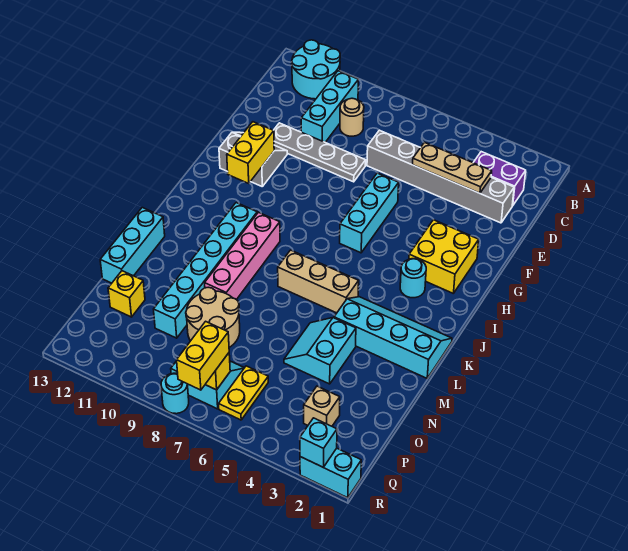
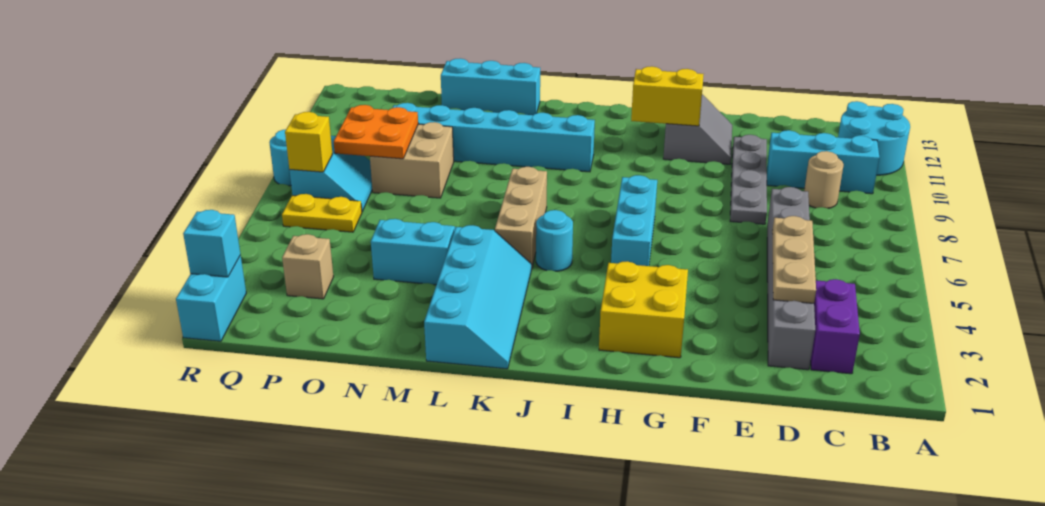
cyan 1x3 brick [340,173,399,253] -> cyan 1x3 brick turned to [611,175,657,266]
cyan 1x1 round brick [400,259,426,298] -> cyan 1x1 round brick moved to [536,210,573,271]
pink 1x4 brick [205,212,280,300] -> none
tan 2x2 round brick [186,287,240,347] -> tan 2x2 brick [370,122,454,198]
none -> orange 2x2 plate [334,105,418,159]
yellow 1x1 brick [108,271,145,317] -> none
yellow 1x2 brick [177,321,229,390] -> none

